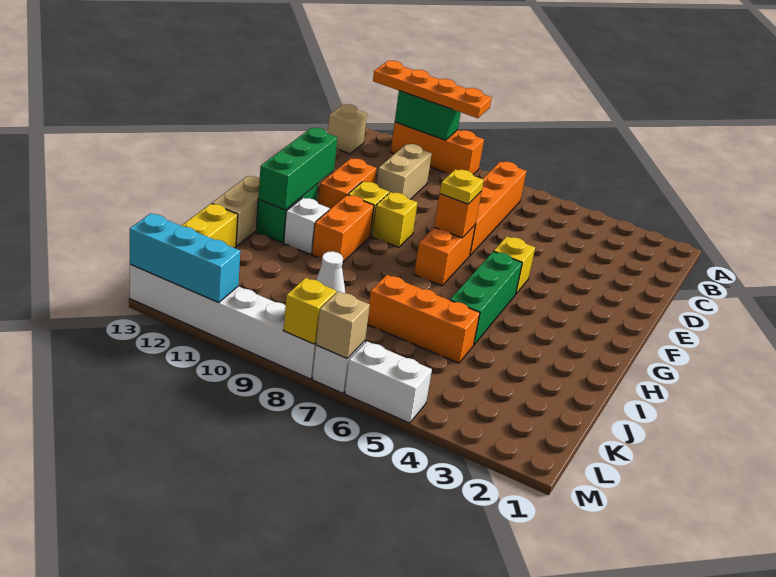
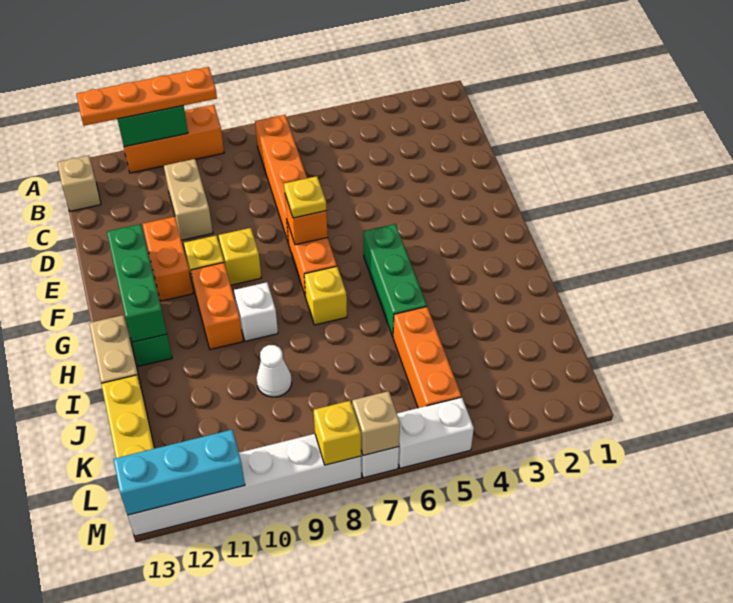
yellow 1x1 brick [494,236,535,294] -> yellow 1x1 brick moved to [304,266,347,325]
white 1x1 brick [284,198,330,254] -> white 1x1 brick moved to [234,282,278,341]
orange 1x3 brick [367,275,480,363] -> orange 1x3 brick turned to [393,307,461,408]

